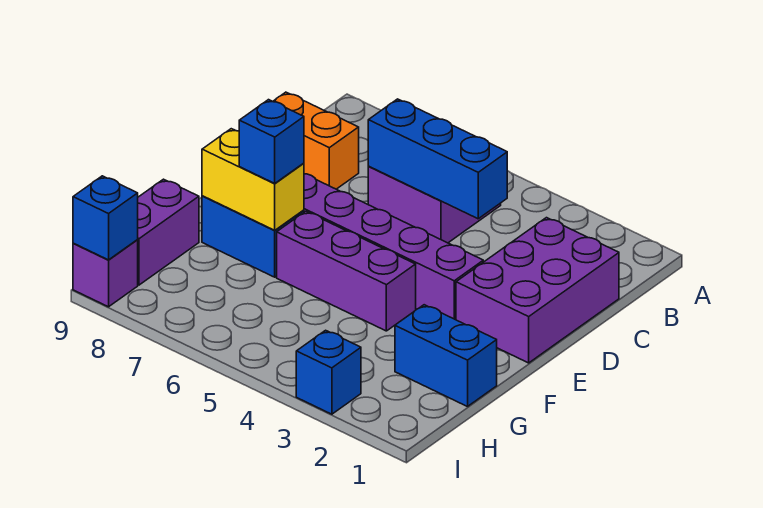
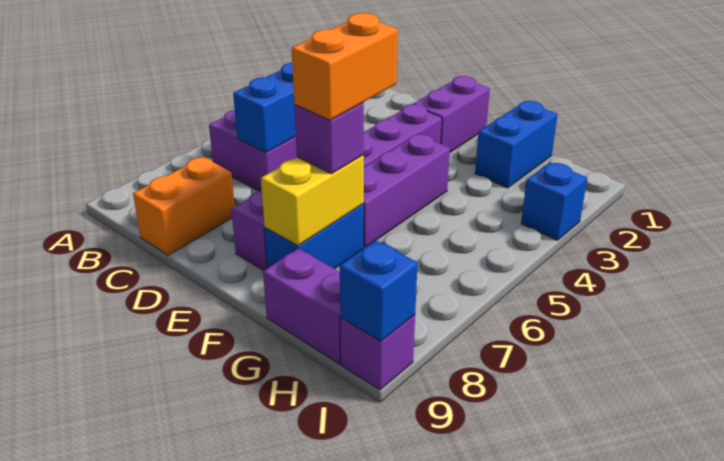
purple 2x3 brick [456,218,619,363] -> purple 1x2 brick [412,76,490,152]
none -> orange 1x2 brick [292,13,398,120]
blue 1x1 brick [239,100,304,184] -> purple 1x1 brick [294,103,364,174]

